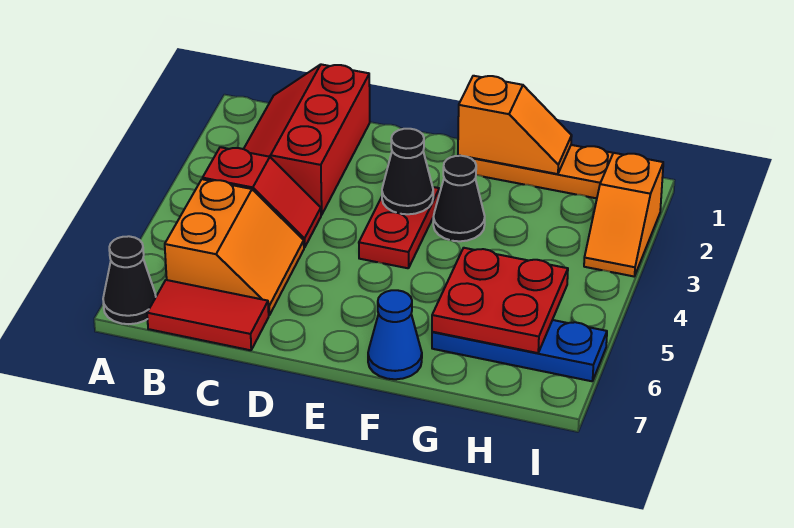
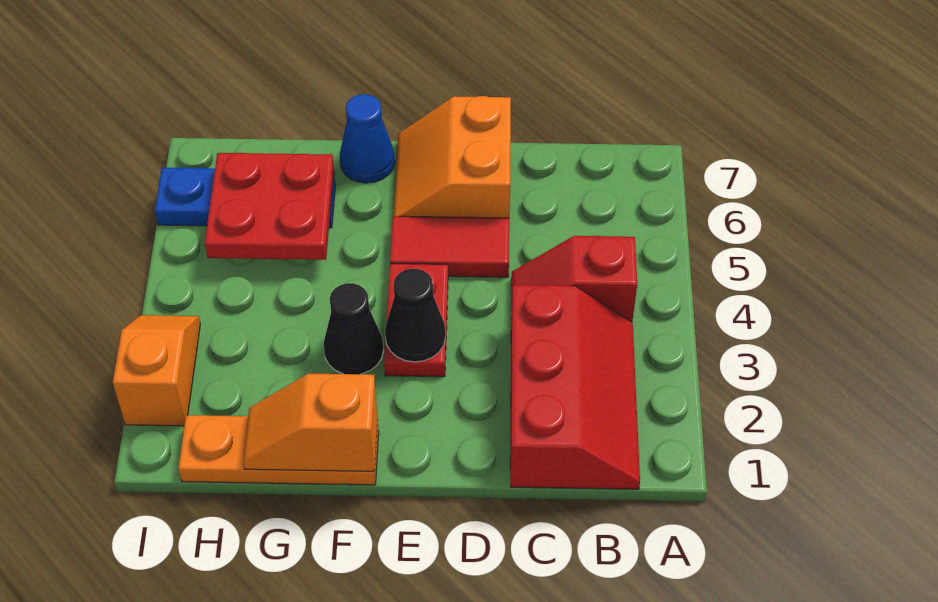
black 1x1 cone [103,236,156,324] -> none
orange 2x2 slope [165,179,304,315] -> orange 2x2 slope moved to [393,96,511,218]
red 1x2 tile [147,280,269,350] -> red 1x2 tile moved to [390,216,509,277]

